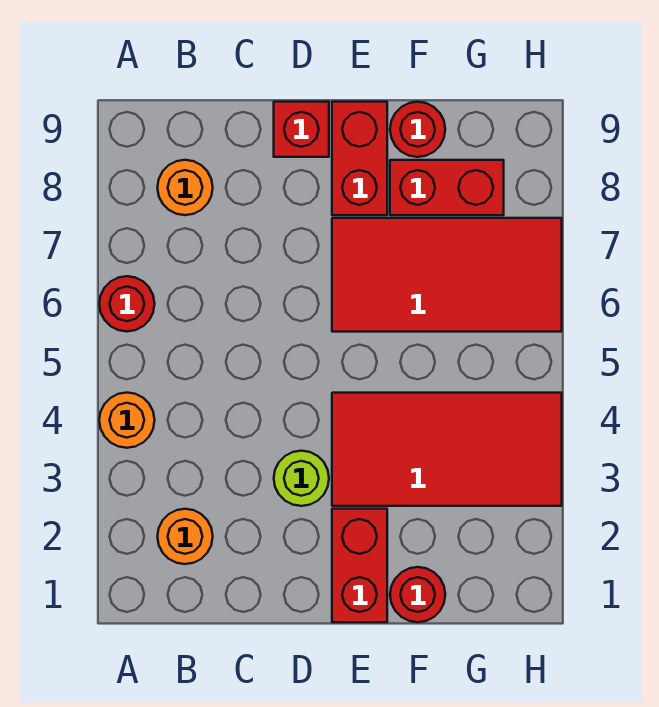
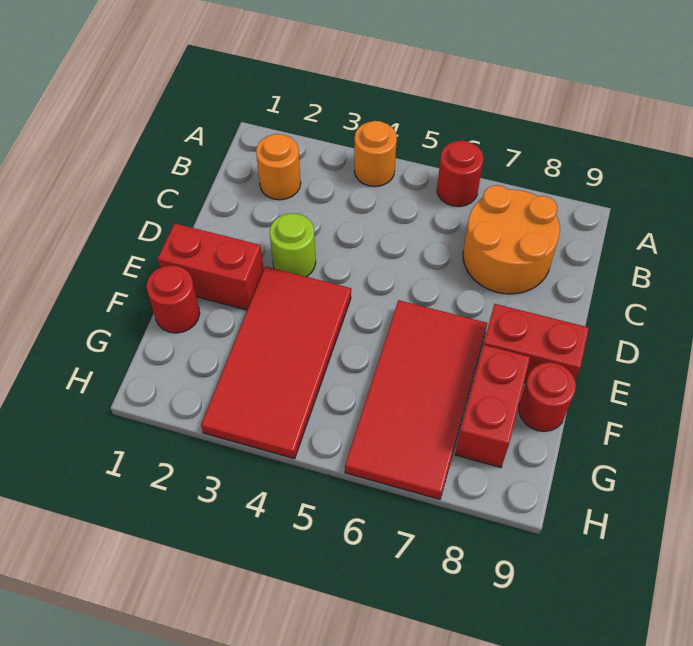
orange 1x1 round brick [157,160,213,215] -> orange 2x2 round brick [463,185,560,294]
red 1x1 brick [274,102,329,157] -> none

